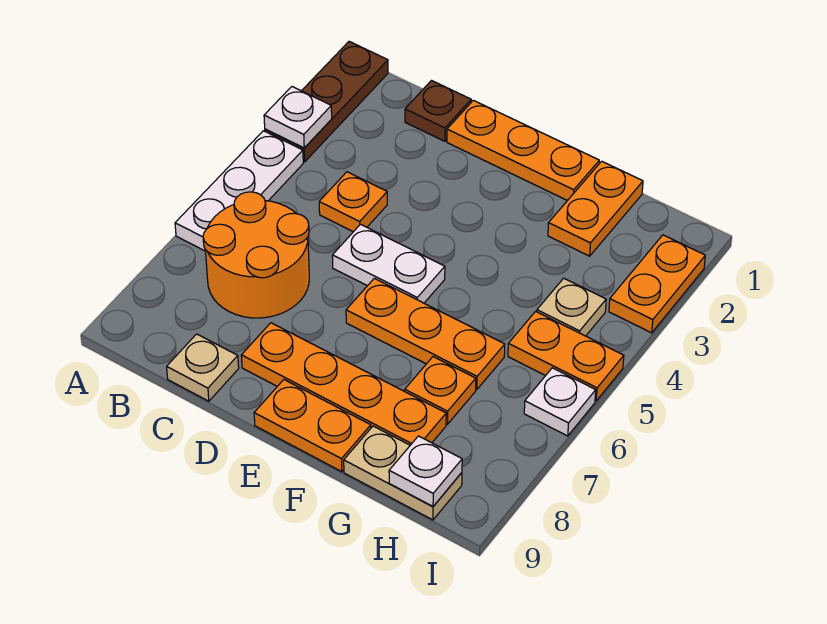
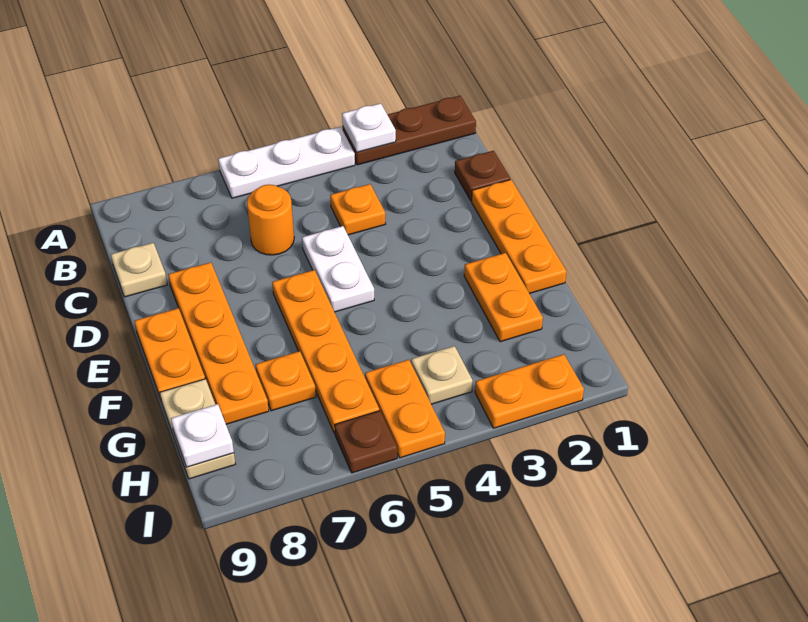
orange 2x2 round brick [203,192,309,318] -> orange 1x1 round brick [247,185,294,255]
orange 1x3 plate [346,278,505,390] -> orange 1x4 plate [272,270,379,434]
orange 1x2 plate [548,161,643,256] -> orange 1x2 plate turned to [464,253,543,342]
white 1x1 plate [524,368,596,436] -> brown 1x1 plate [335,411,397,473]

